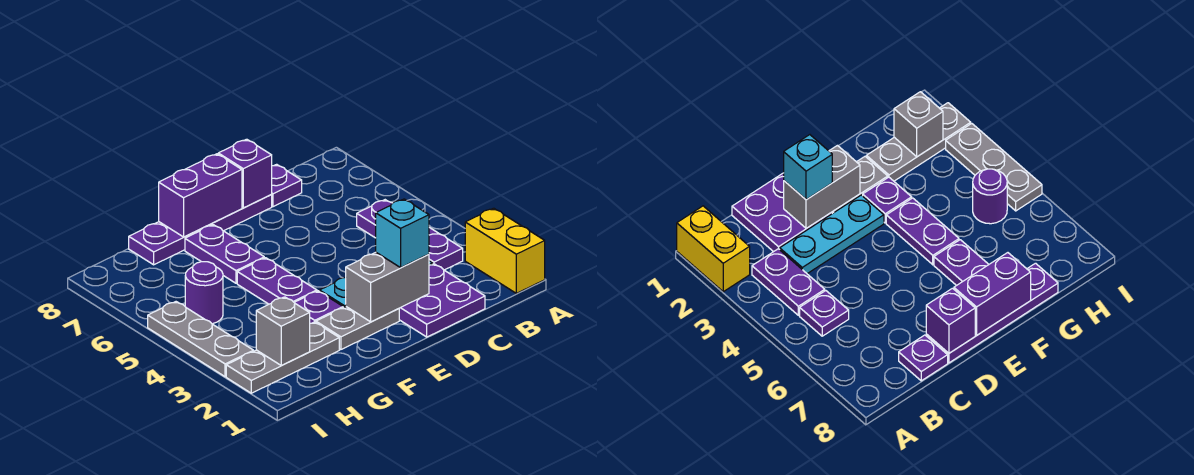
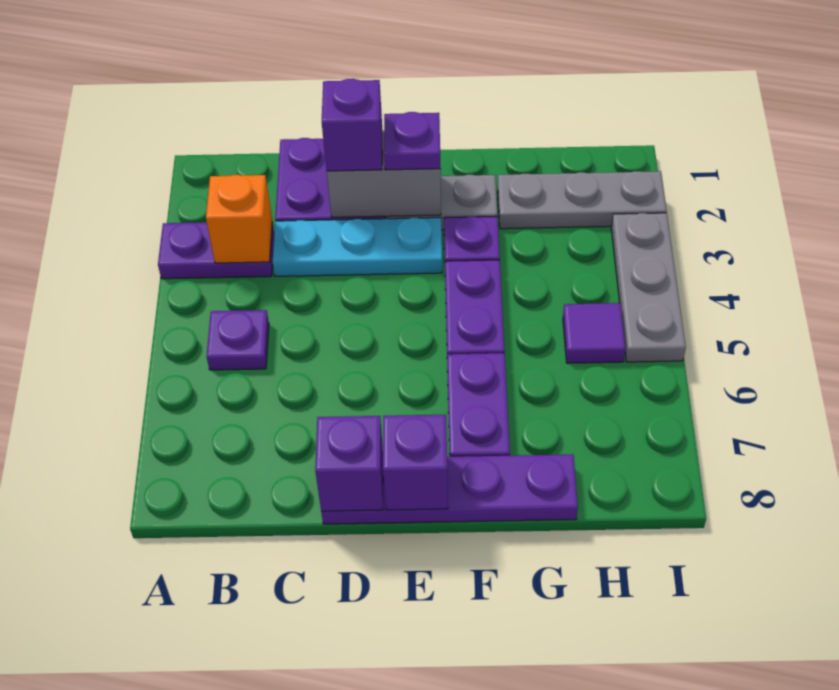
yellow 1x2 brick [465,208,545,293] -> none
purple 1x2 plate [429,227,463,270] -> purple 1x2 plate turned to [158,222,274,279]
none -> orange 1x1 brick [206,175,272,263]
purple 1x1 plate [272,164,302,207] -> purple 1x1 plate moved to [384,112,440,170]
cyan 1x1 brick [376,199,429,268] -> purple 1x1 brick [322,79,382,171]
purple 1x2 brick [159,154,242,237] -> purple 1x1 brick [383,415,448,510]
grey 1x1 brick [256,297,310,366] -> none
purple 1x1 round brick [185,262,223,324] -> purple 1x1 tile [563,303,625,363]

